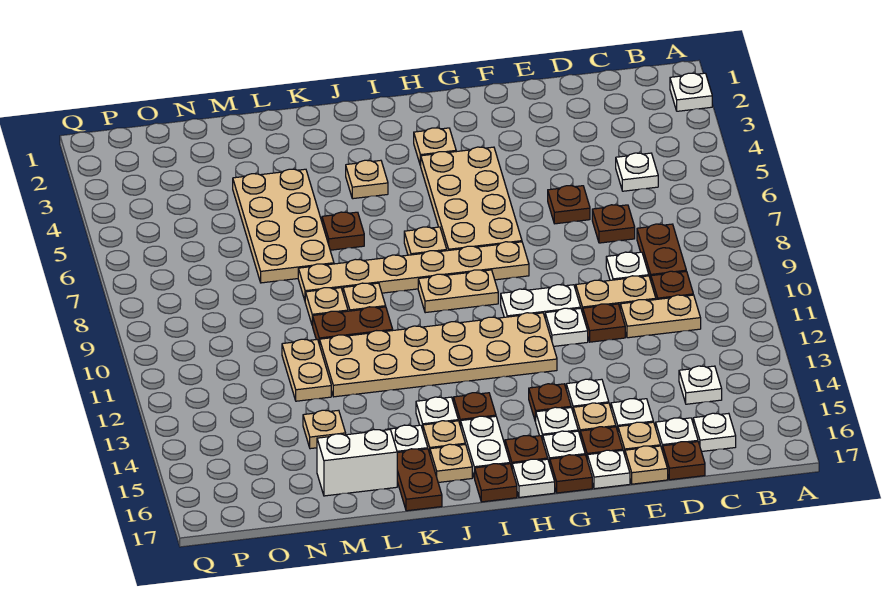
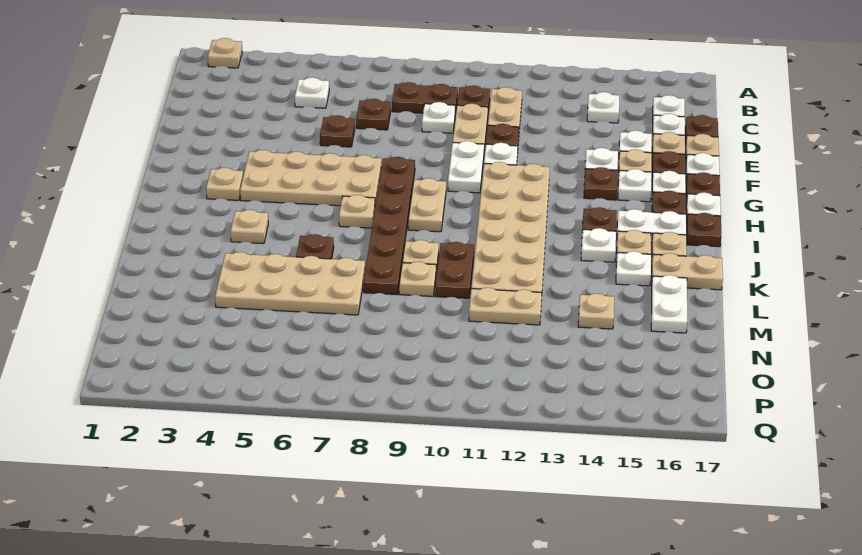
white 1x1 plate [670,73,712,111] -> tan 1x1 plate [208,38,242,68]
tan 1x6 plate [298,242,529,300] -> brown 1x6 plate [363,157,415,294]
brown 1x2 plate [397,449,442,511] -> tan 1x2 plate [652,253,723,290]
white 1x2 brick [317,429,397,496] -> white 1x2 plate [651,275,687,333]

